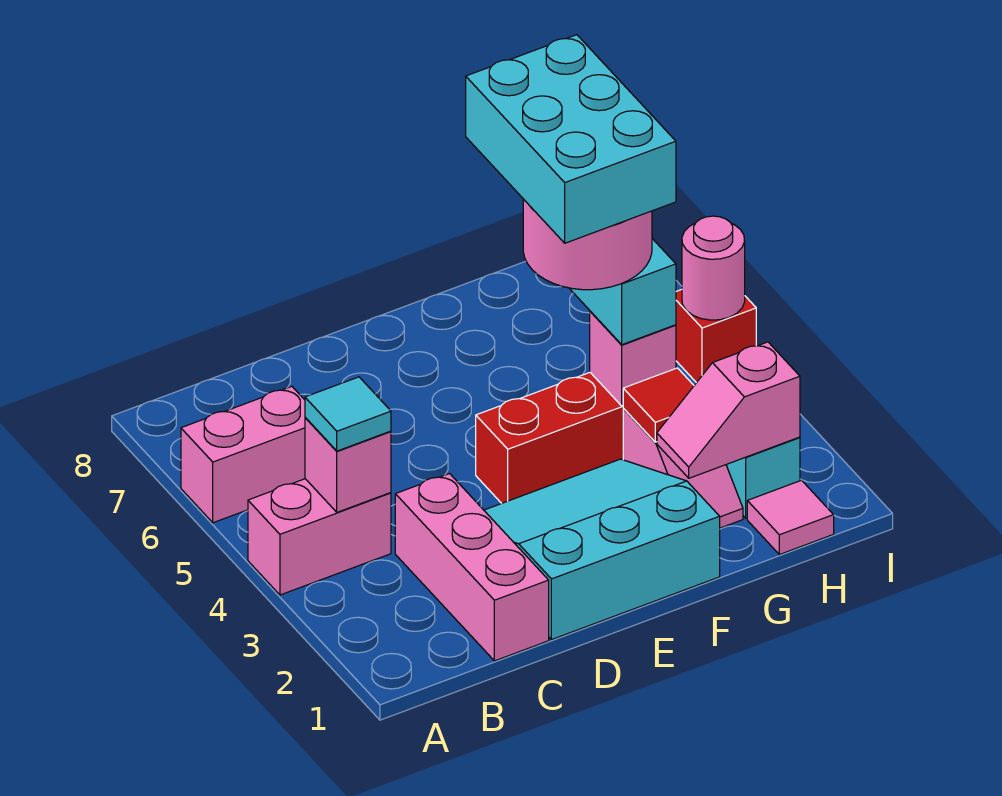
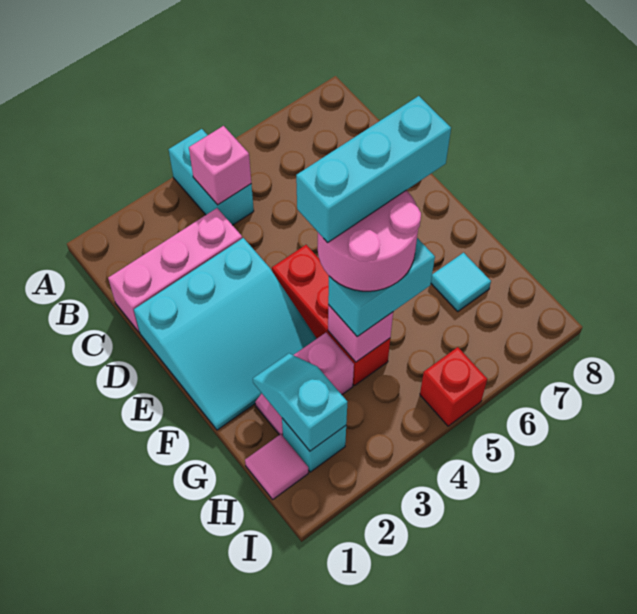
pink 1x2 brick [248,479,391,595] -> cyan 1x2 brick [169,129,254,225]
pink 1x2 brick [181,387,305,523] -> none
cyan 1x1 tile [305,377,391,451] -> cyan 1x1 tile moved to [431,253,491,311]
cyan 3x3 slope [484,459,720,640] -> cyan 3x3 slope turned to [134,238,317,430]
cyan 2x3 brick [466,35,676,243] -> cyan 1x3 brick [296,96,451,243]
pink 1x2 slope [657,342,800,478] -> cyan 1x2 slope [253,353,347,451]
red 1x1 tile [623,368,694,442] -> none
pink 1x1 round brick [682,216,745,320] -> none

